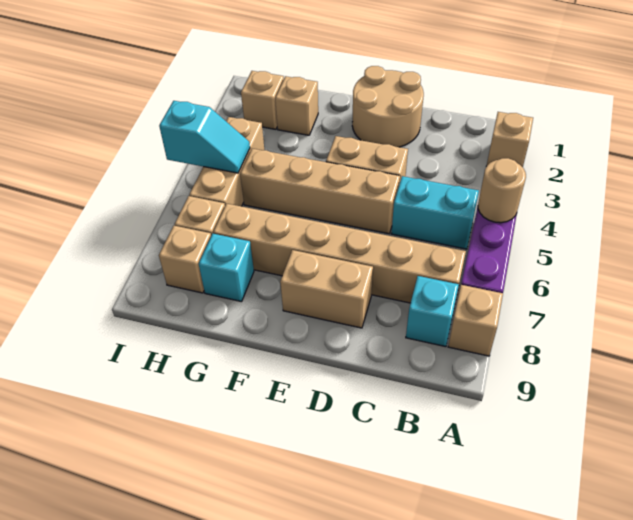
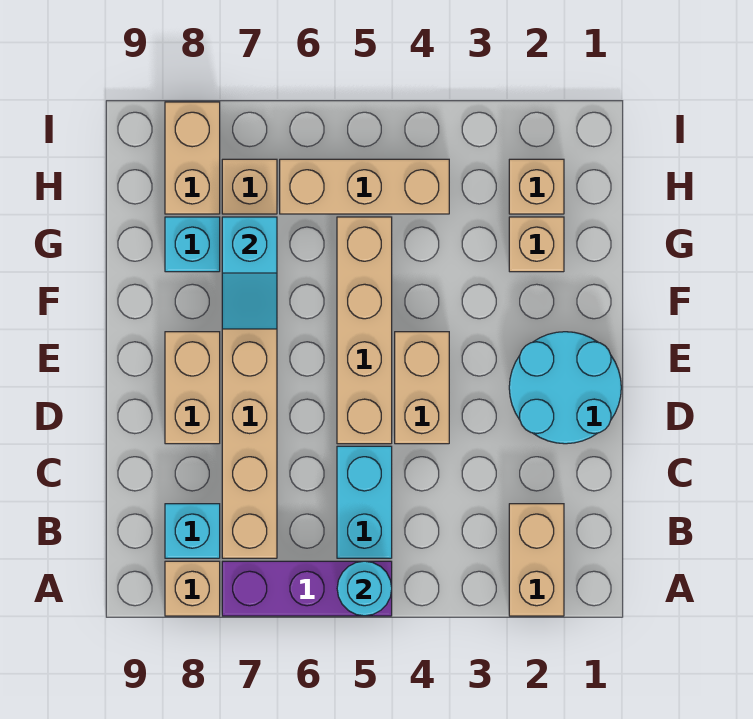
tan 1x1 brick [487,112,533,167] -> tan 1x2 brick [509,504,564,616]
tan 1x1 round brick [478,158,526,223] -> cyan 1x1 round brick [337,561,392,616]
tan 2x2 round brick [352,66,424,147] -> cyan 2x2 round brick [509,332,621,444]
cyan 1x2 slope [159,101,250,173] -> cyan 1x2 slope moved to [222,217,277,329]
tan 1x1 brick [159,226,211,293] -> tan 1x2 brick [165,102,220,214]

